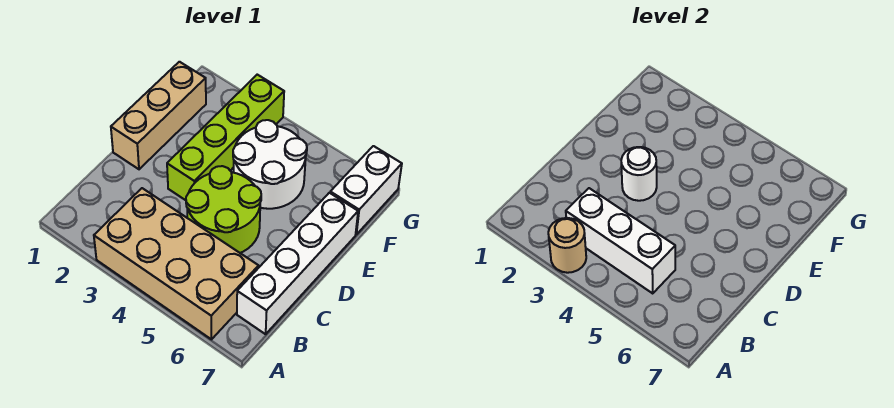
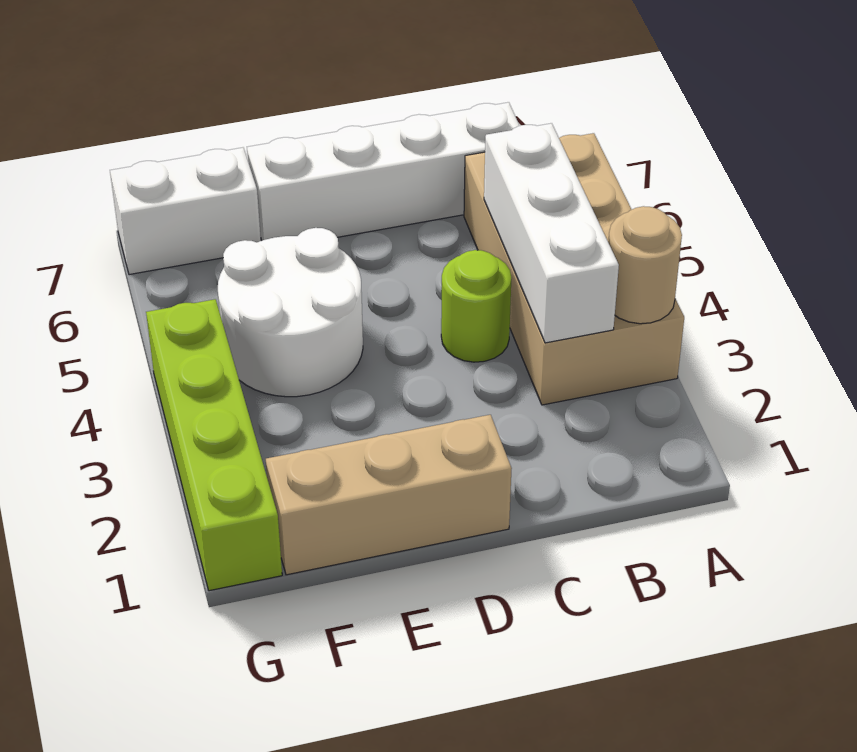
lime 2x2 round brick [186,166,261,253] -> lime 1x1 round brick [441,250,511,362]
lime 1x4 brick [167,75,284,200] -> lime 1x4 brick turned to [146,299,282,591]
white 1x1 round brick [621,147,657,201] -> none

